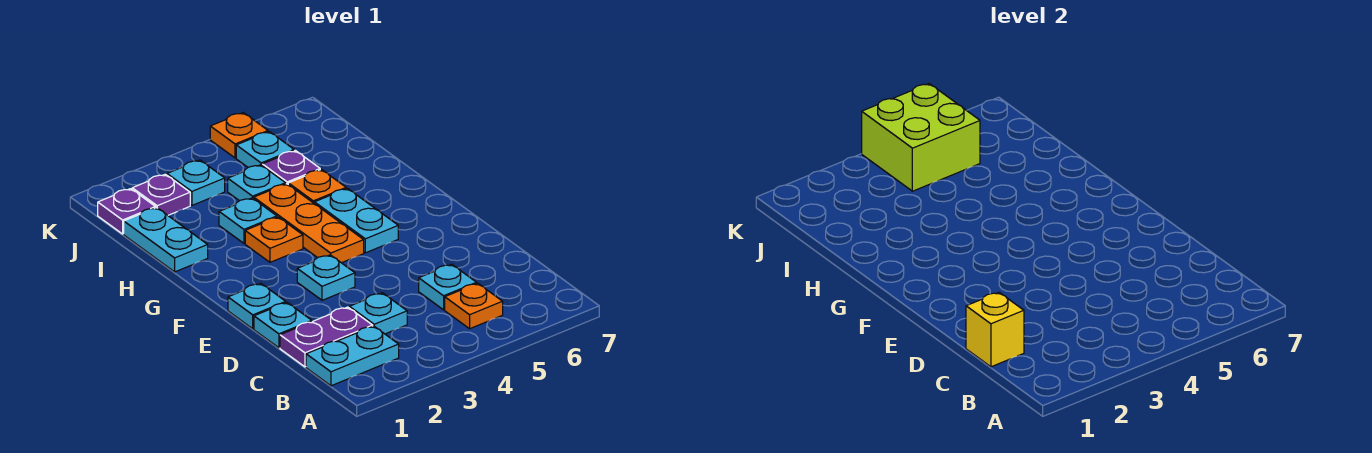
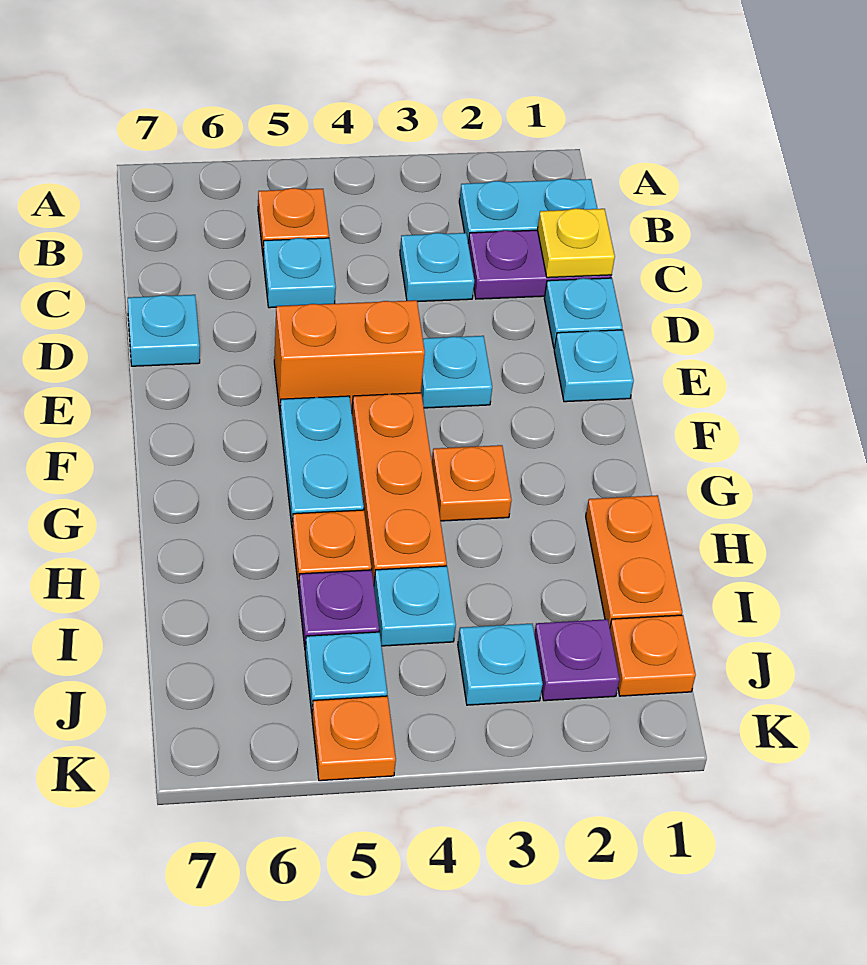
yellow 1x1 brick [966,292,1024,367] -> yellow 1x1 plate [538,208,615,278]
none -> orange 1x2 brick [274,300,425,412]
cyan 1x2 plate [124,208,208,272] -> orange 1x2 plate [586,495,682,627]
cyan 1x1 plate [219,198,277,243] -> cyan 1x1 plate moved to [128,295,200,366]
purple 1x1 plate [98,189,156,234] -> orange 1x1 plate [610,615,696,696]
lime 2x2 brick [862,84,980,191] -> none

